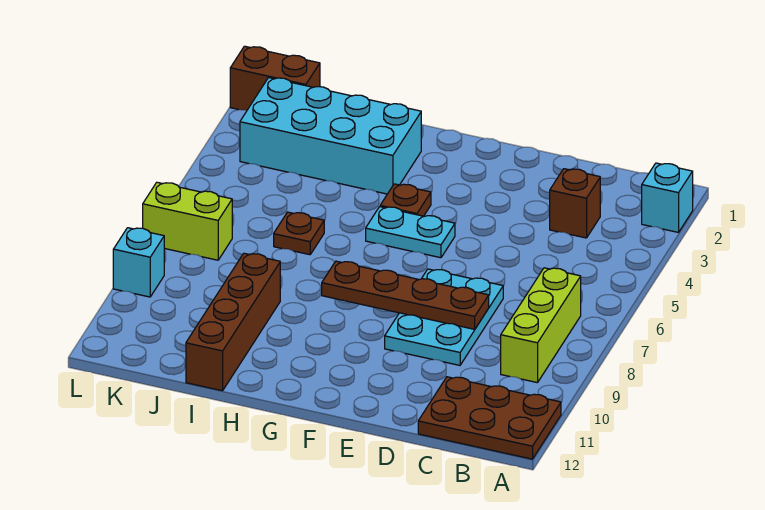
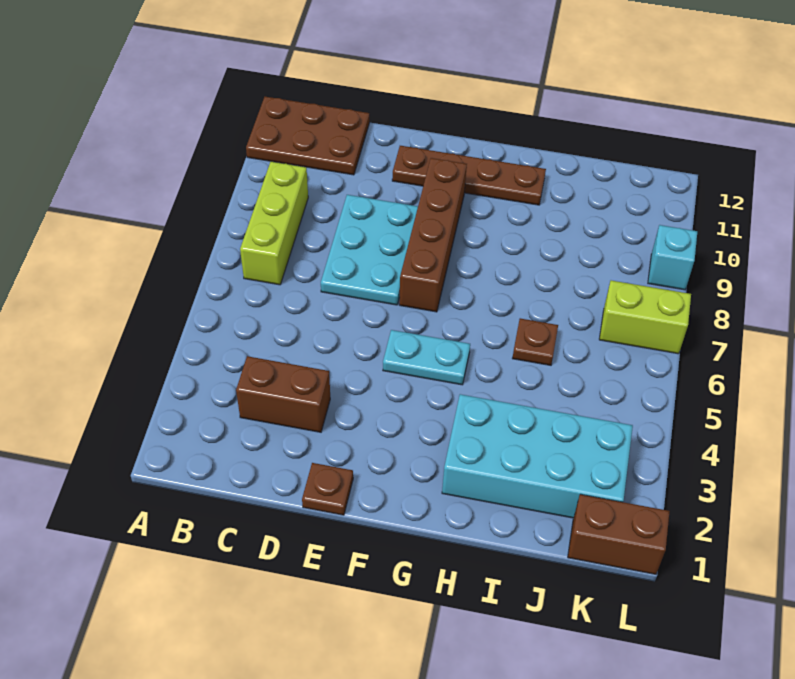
cyan 1x1 brick [642,163,693,232] -> none
brown 1x1 brick [550,169,600,238] -> brown 1x2 brick [236,356,330,432]
brown 1x4 plate [322,261,489,329] -> brown 1x4 plate moved to [392,146,546,205]
brown 1x1 plate [380,184,431,216] -> brown 1x1 plate moved to [302,463,353,515]
brown 1x4 brick [186,253,280,391] -> brown 1x4 brick moved to [399,158,467,312]

